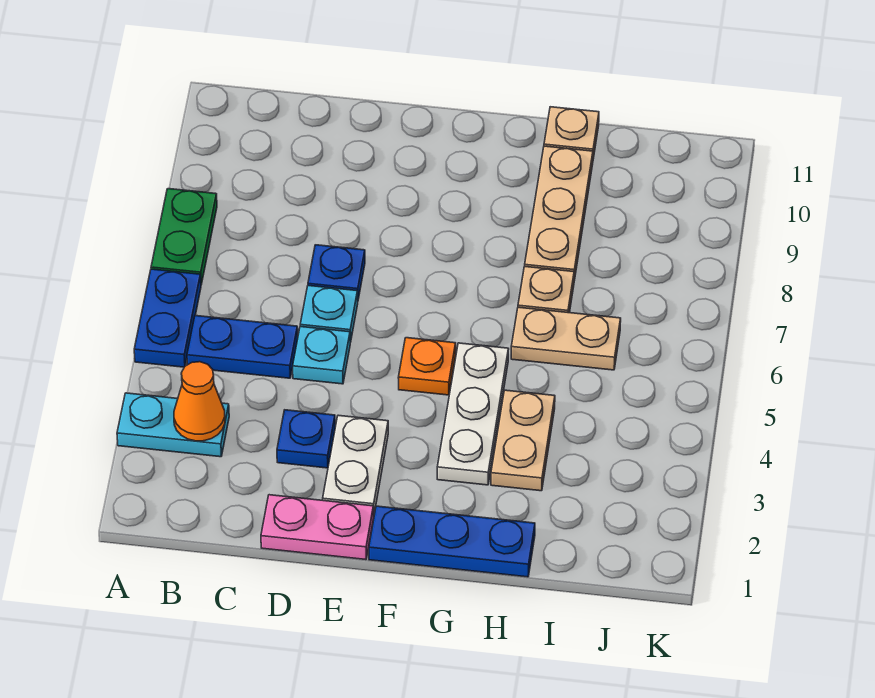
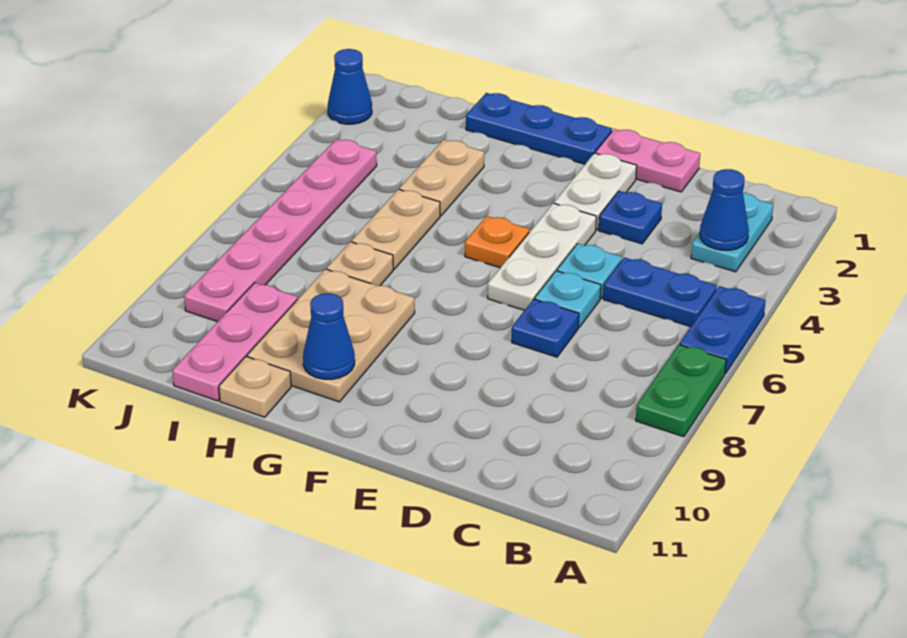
cyan 1x2 plate [117,393,229,457] -> cyan 1x2 plate turned to [691,193,773,272]
orange 1x1 cone [174,362,225,441] -> blue 1x1 cone [700,169,749,250]
white 1x3 plate [437,343,508,485] -> white 1x3 plate moved to [488,203,596,310]
none -> blue 1x1 cone [303,293,355,379]
tan 1x2 plate [511,307,621,370] -> tan 1x2 plate turned to [352,189,440,269]
tan 1x3 plate [525,146,593,280] -> tan 2x3 plate [247,269,415,402]
none -> pink 1x3 plate [172,283,298,401]
none -> pink 1x6 plate [184,139,377,322]
none -> blue 1x1 cone [328,49,372,124]

